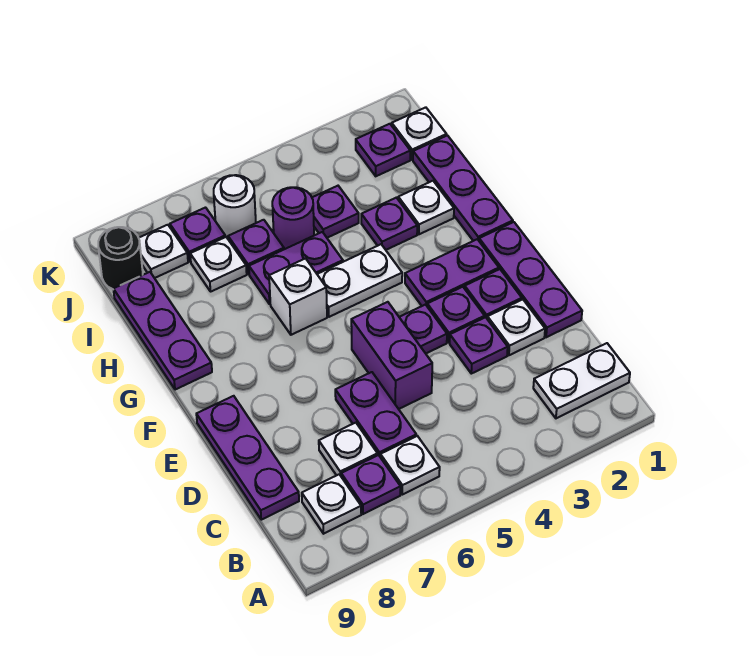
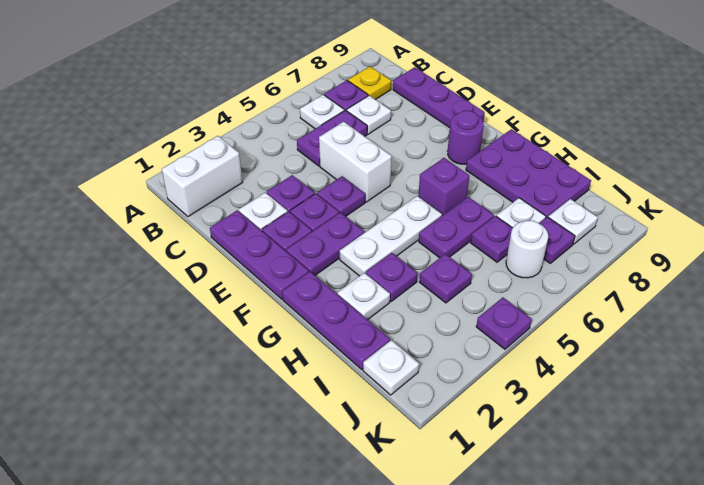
white 1x2 plate [533,343,630,418] -> white 1x2 brick [162,136,243,217]
white 1x1 plate [302,474,361,534] -> yellow 1x1 plate [348,67,391,100]
purple 1x2 plate [335,372,416,456] -> purple 1x2 plate turned to [297,110,367,166]
purple 1x2 brick [351,302,432,409] -> white 1x2 brick [319,122,392,202]
white 1x2 plate [317,244,402,317] -> white 1x3 plate [340,196,442,276]
white 1x1 brick [269,259,327,335] -> purple 1x1 brick [418,158,469,215]
purple 1x3 plate [113,272,212,390] -> purple 2x3 plate [466,129,591,218]
purple 1x1 round brick [272,187,314,249] -> purple 1x1 round brick moved to [448,111,484,164]
purple 1x1 plate [356,124,410,176] -> purple 1x1 plate moved to [476,297,532,349]
black 1x1 round brick [98,227,143,289] -> none

